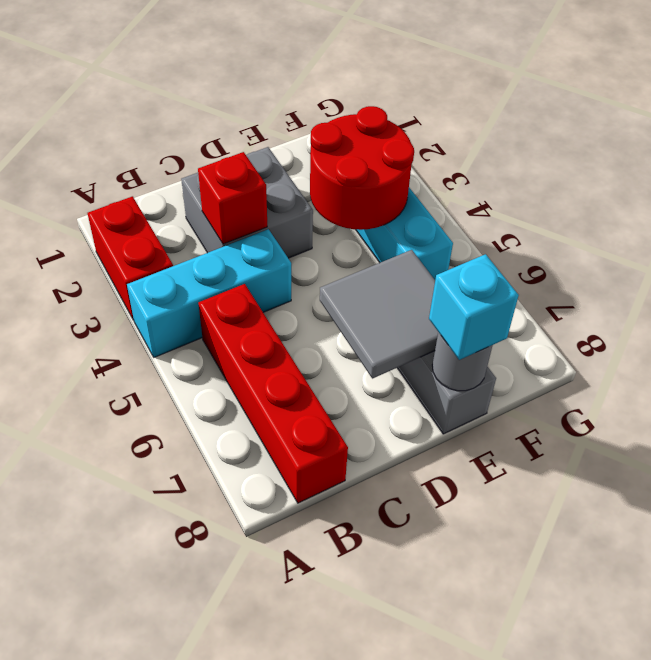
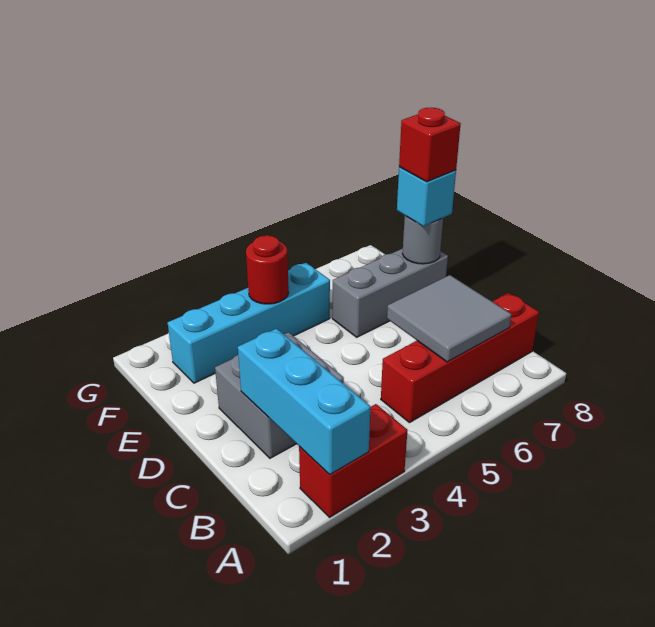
cyan 1x3 brick [127,229,291,357] -> cyan 1x3 brick moved to [238,329,370,475]
red 1x1 brick [198,152,267,244] -> red 1x1 brick moved to [399,108,461,182]
grey 2x2 tile [320,250,438,379] -> grey 2x2 tile moved to [387,275,512,362]
red 2x2 round brick [310,106,414,230] -> red 1x1 round brick [246,235,289,304]

